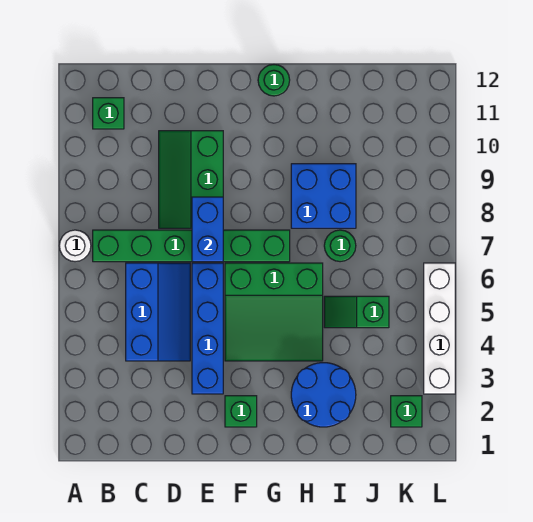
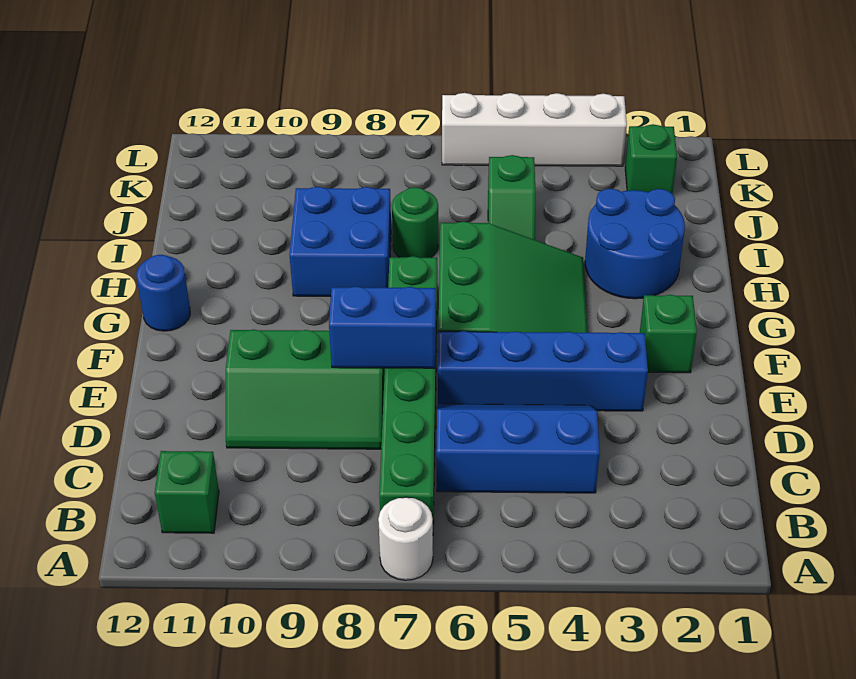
green 1x1 round brick [258,65,290,96] -> blue 1x1 round brick [136,255,190,331]

